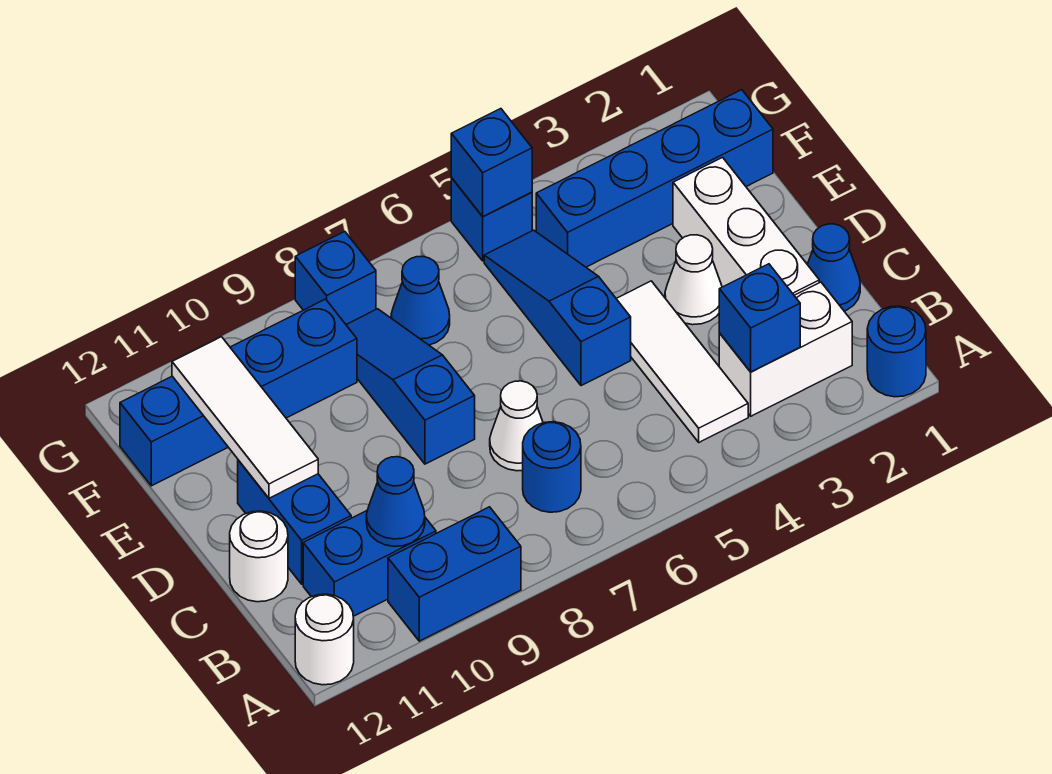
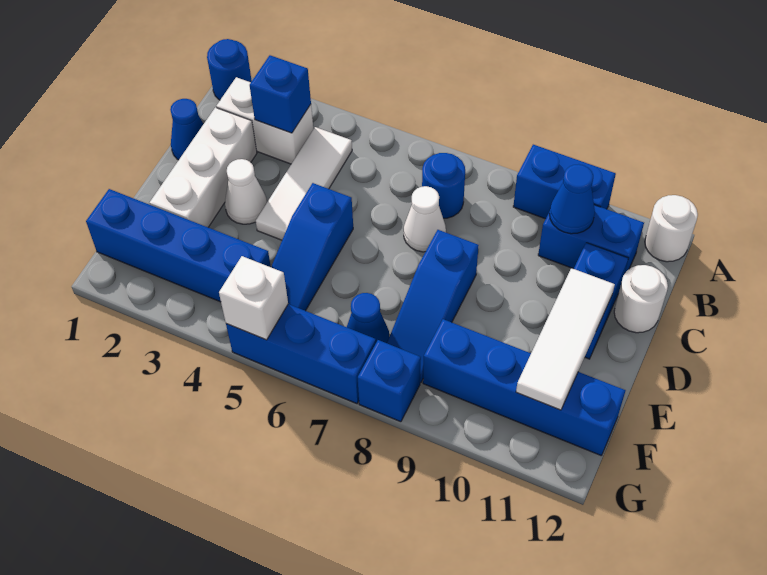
blue 1x1 brick [451,178,532,261] -> blue 1x3 brick [226,304,376,403]
blue 1x1 brick [451,109,532,217] -> white 1x1 brick [219,256,288,340]

